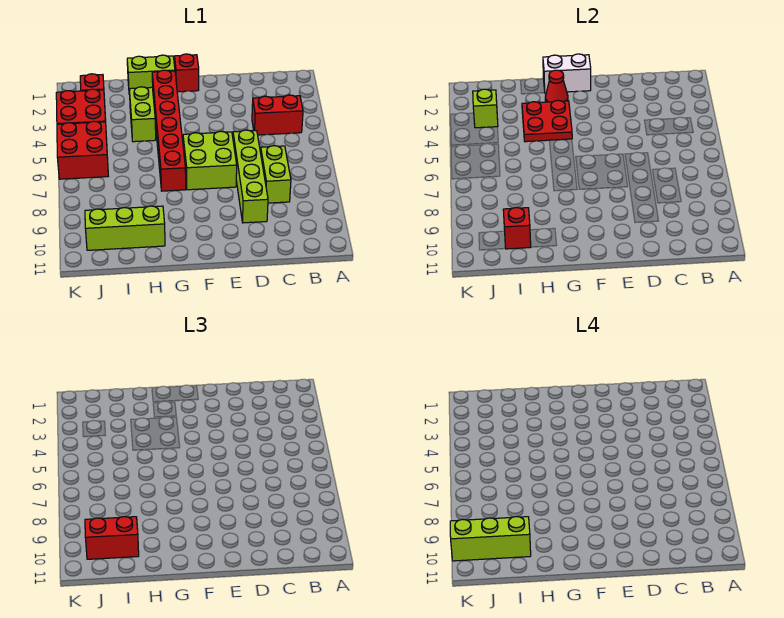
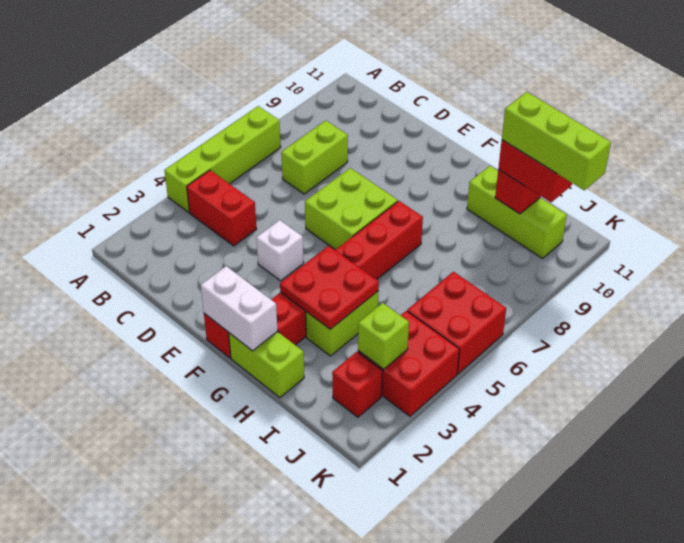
lime 1x4 brick [233,130,268,223] -> lime 1x4 brick moved to [164,106,281,212]
none -> white 1x1 brick [256,220,304,281]
red 1x1 cone [545,70,568,102] -> none

